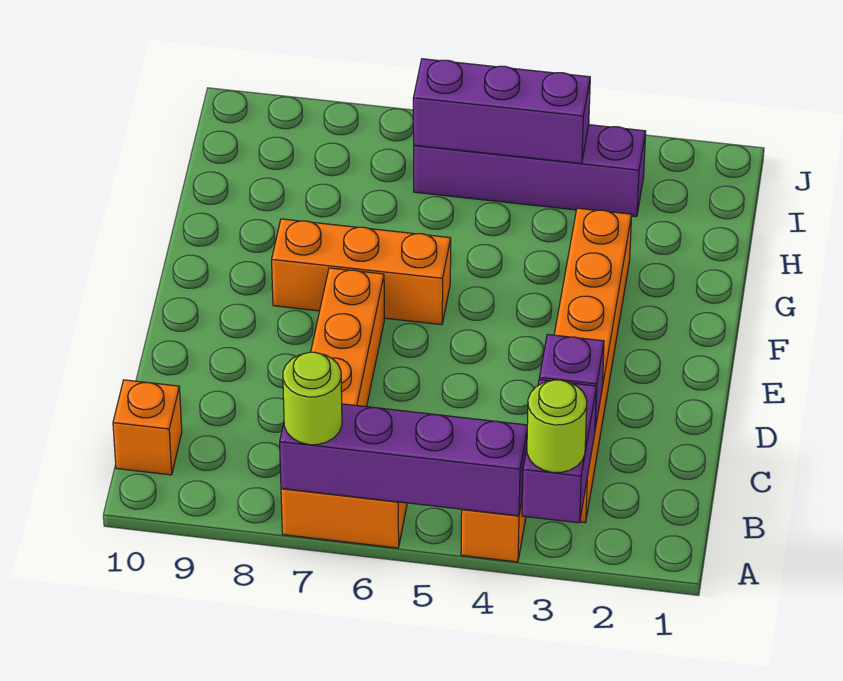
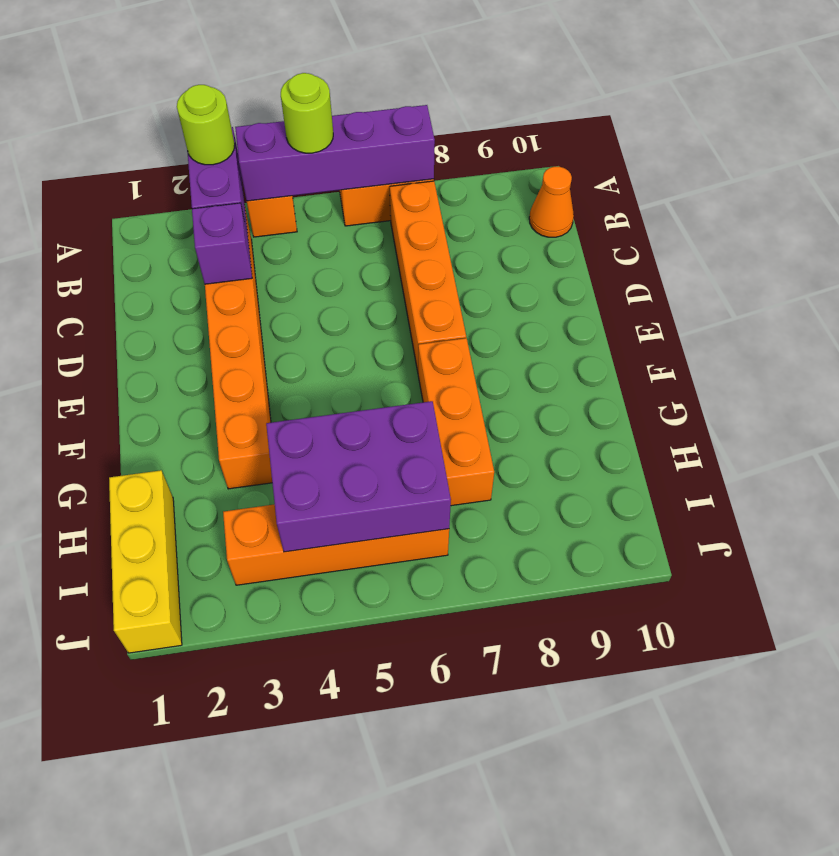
lime 1x1 round brick [283,352,342,445] -> lime 1x1 round brick moved to [281,73,333,153]
orange 1x1 brick [113,380,182,475] -> orange 1x1 cone [529,167,574,237]
orange 1x3 brick [272,219,451,325] -> orange 1x3 brick turned to [418,338,494,506]
none -> yellow 1x3 brick [109,470,182,653]
purple 1x4 brick [414,125,646,217] -> orange 1x4 brick [223,504,449,585]
purple 1x3 brick [413,59,590,163] -> purple 2x3 brick [266,401,451,552]

